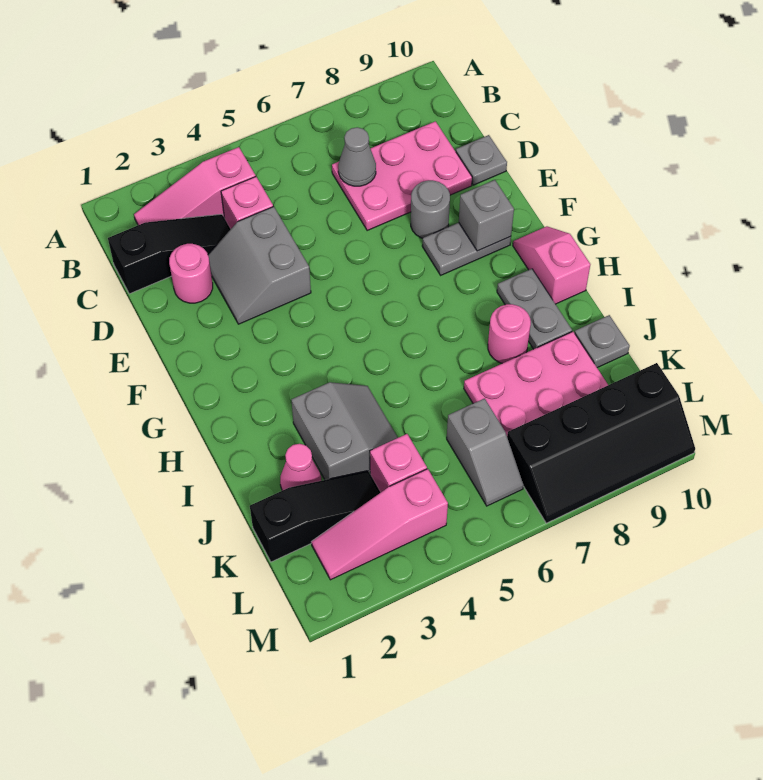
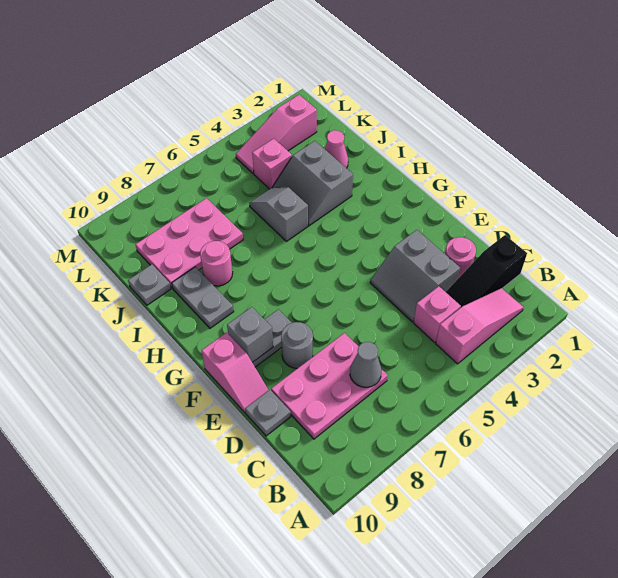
grey 2x2 slope [208,206,311,324] -> grey 2x2 slope turned to [370,230,460,322]
pink 1x2 slope [513,226,590,304] -> pink 1x2 slope moved to [202,332,269,412]
black 1x3 slope [250,471,381,562] -> none
grey 1x2 slope [447,399,524,506] -> grey 1x2 slope moved to [249,187,308,241]
pink 1x3 slope [311,469,448,580] -> pink 1x3 slope turned to [236,95,317,174]
black 2x4 slope [507,363,695,523] -> none

